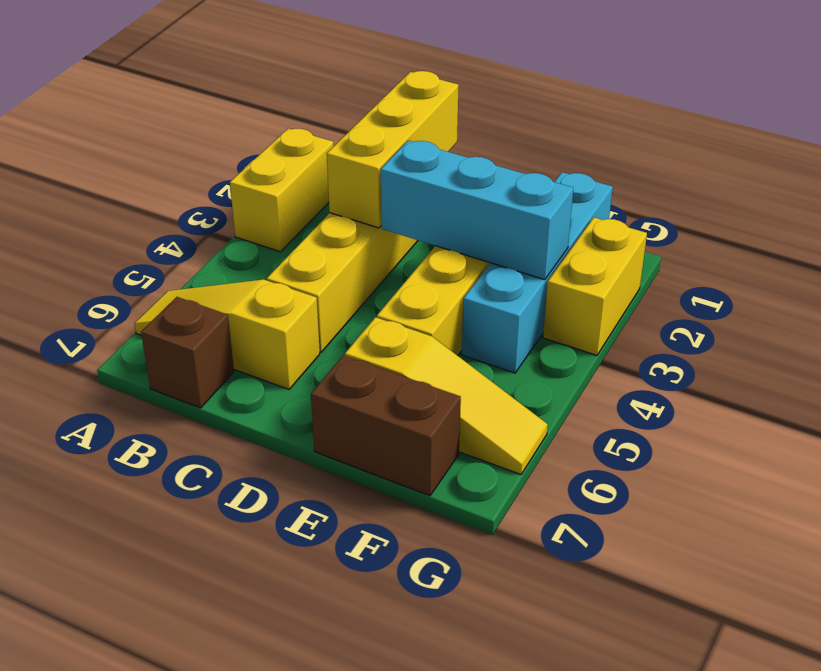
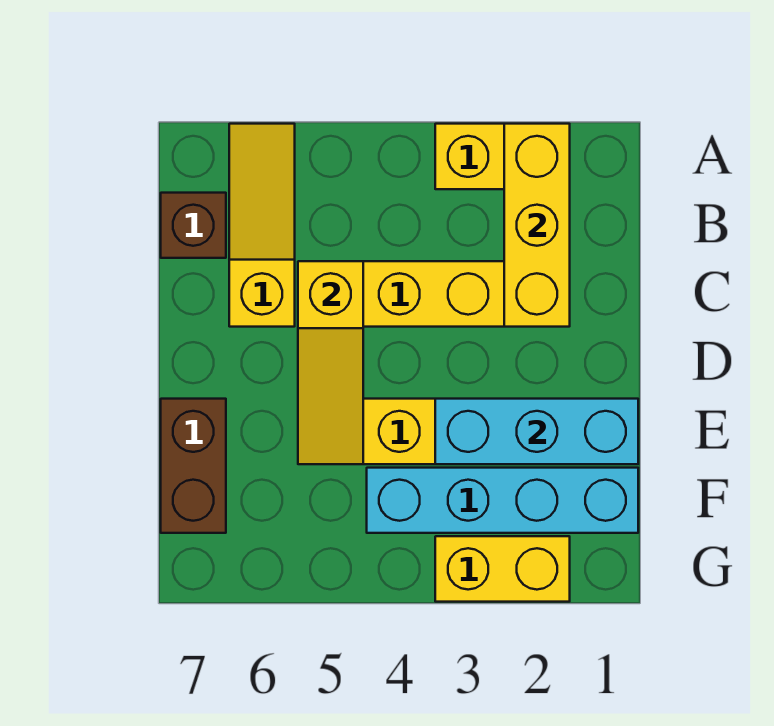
yellow 1x3 brick [327,71,459,228] -> yellow 1x3 brick turned to [504,124,570,327]
cyan 1x3 brick [381,141,573,280] -> cyan 1x3 brick turned to [435,399,638,464]
yellow 1x3 slope [345,317,548,474] -> yellow 1x3 slope moved to [298,261,363,464]

